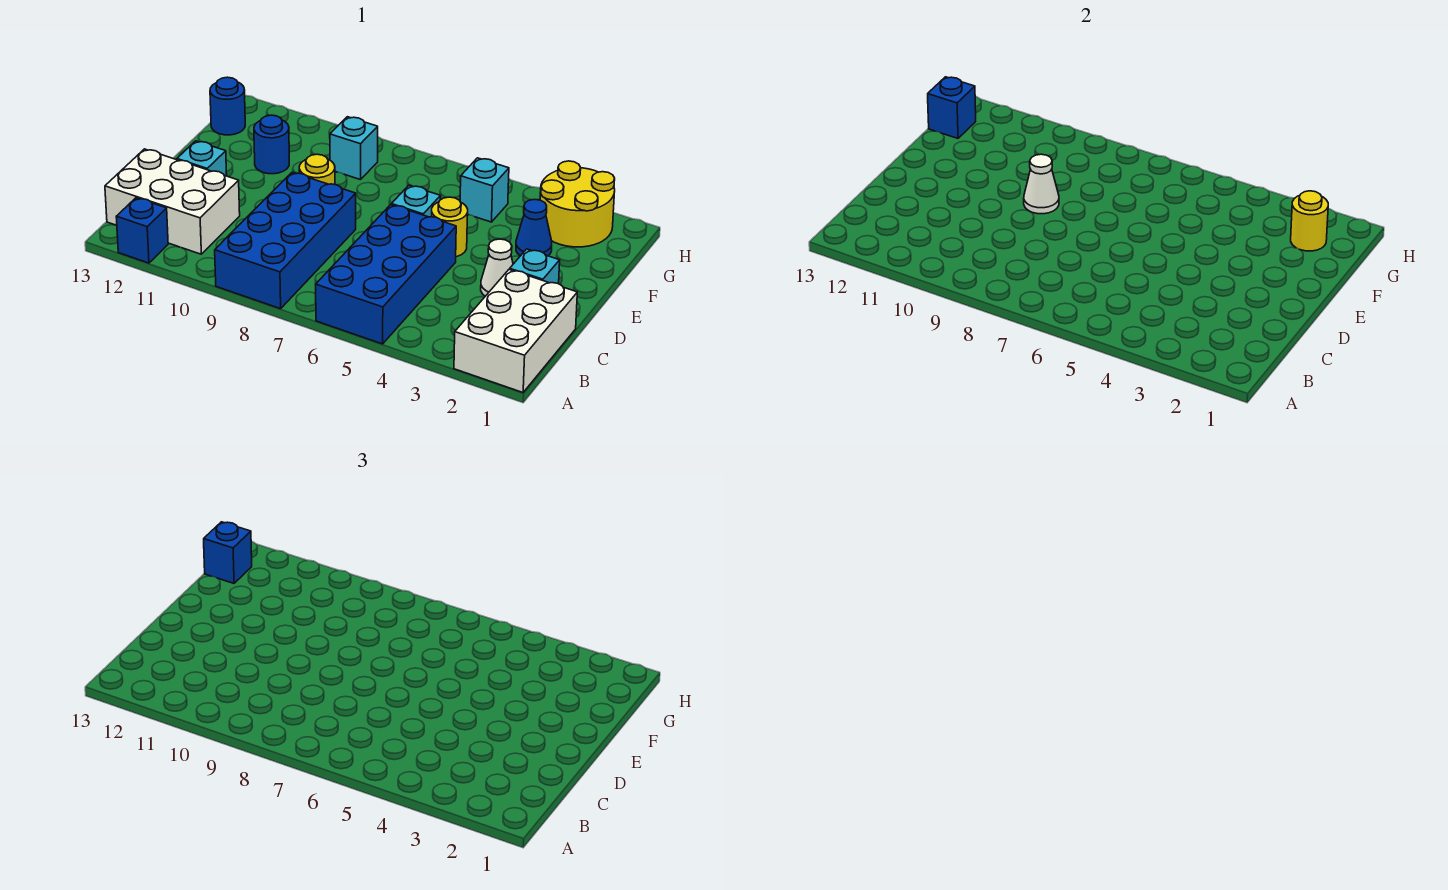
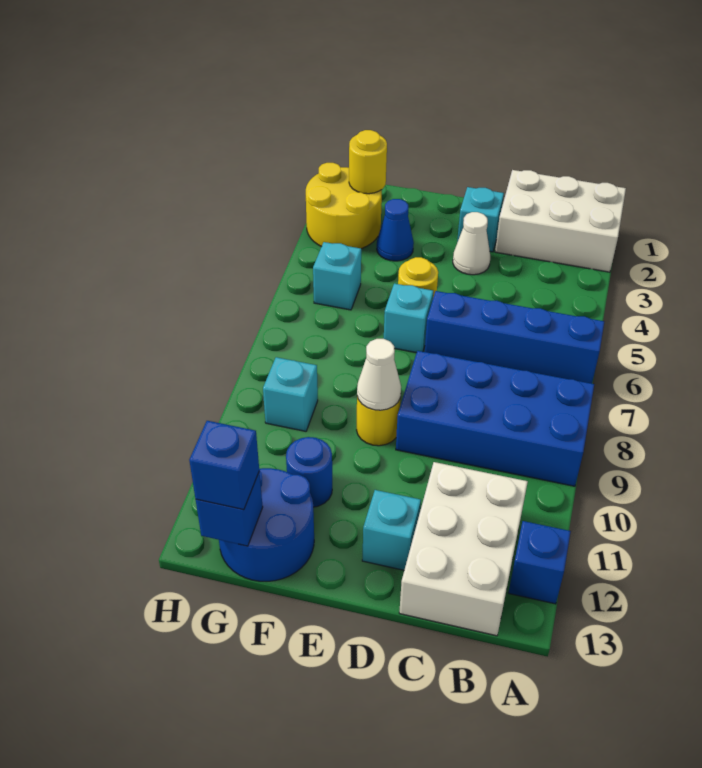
blue 2x4 brick [316,205,456,344] -> blue 1x4 brick [425,291,604,384]
blue 1x1 round brick [210,77,245,135] -> blue 2x2 round brick [219,468,314,581]

